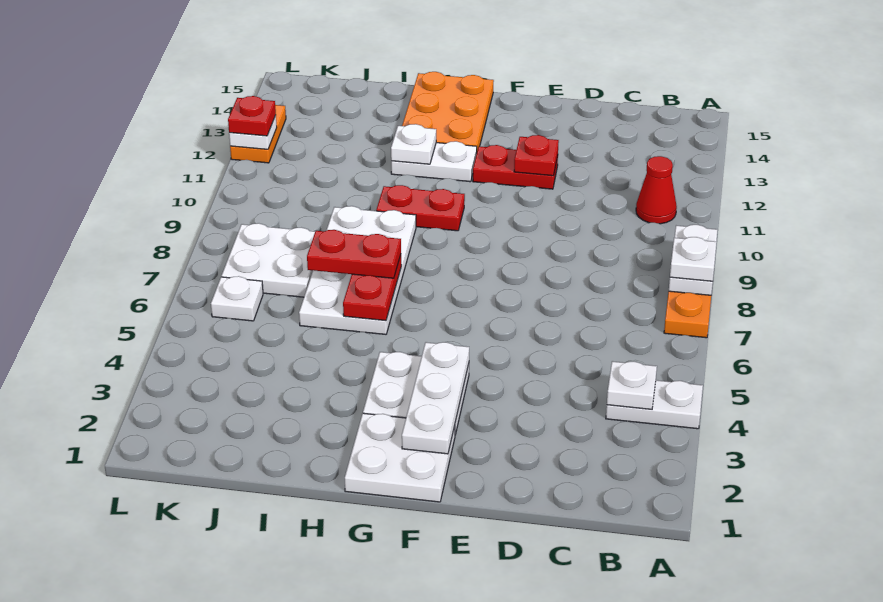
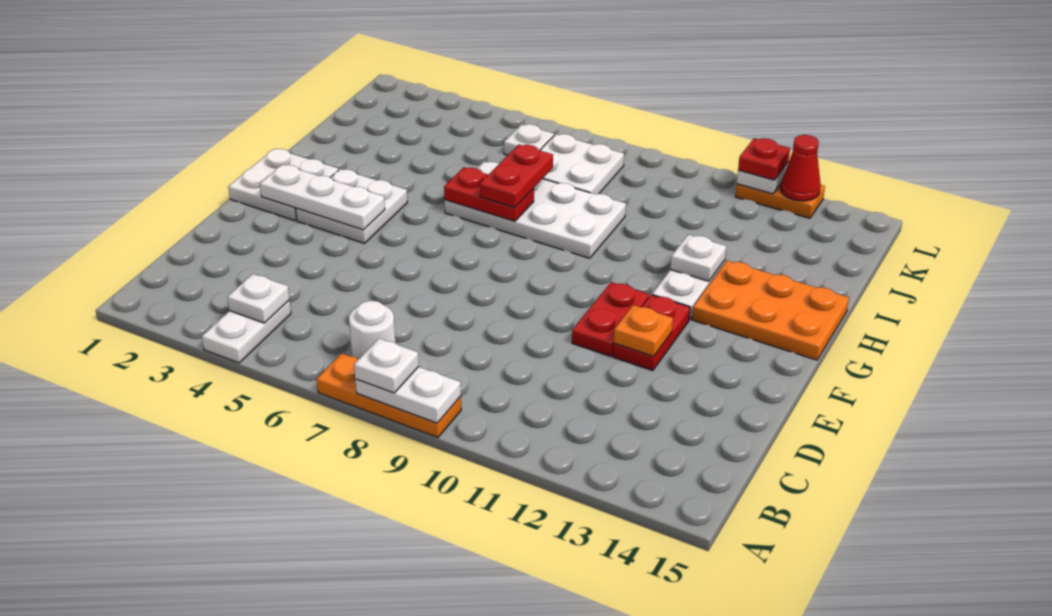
none -> white 1x1 round brick [349,301,395,359]
red 1x1 cone [636,156,677,224] -> red 1x1 cone moved to [781,135,821,201]
red 1x1 plate [514,135,559,176] -> orange 1x1 plate [614,305,673,356]
red 1x2 plate [376,185,465,231] -> red 1x2 plate moved to [572,282,649,356]

